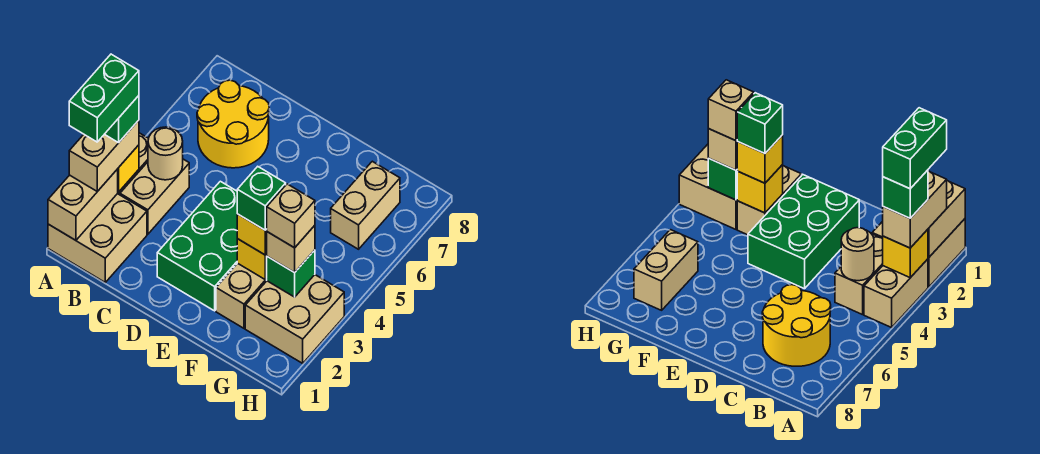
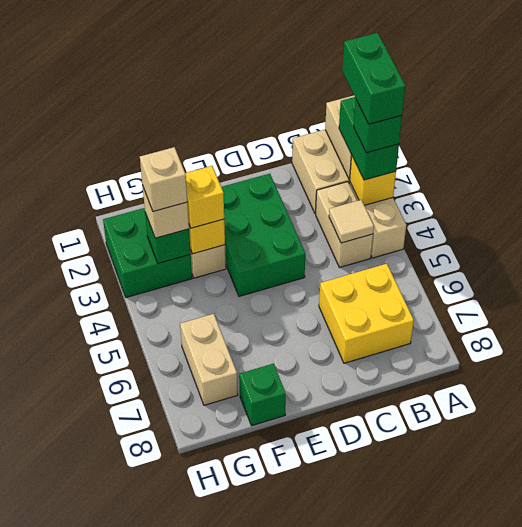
tan 1x2 brick [69,120,139,191] -> green 1x2 brick [339,97,399,180]
tan 1x1 round brick [148,127,183,180] -> tan 1x1 tile [329,200,374,243]
yellow 2x2 round brick [197,80,269,168] -> yellow 2x2 brick [319,264,414,363]
green 1x1 brick [237,167,286,230] -> green 1x1 brick moved to [239,364,286,426]
tan 2x2 brick [245,275,344,363] -> green 2x2 brick [103,208,192,297]

